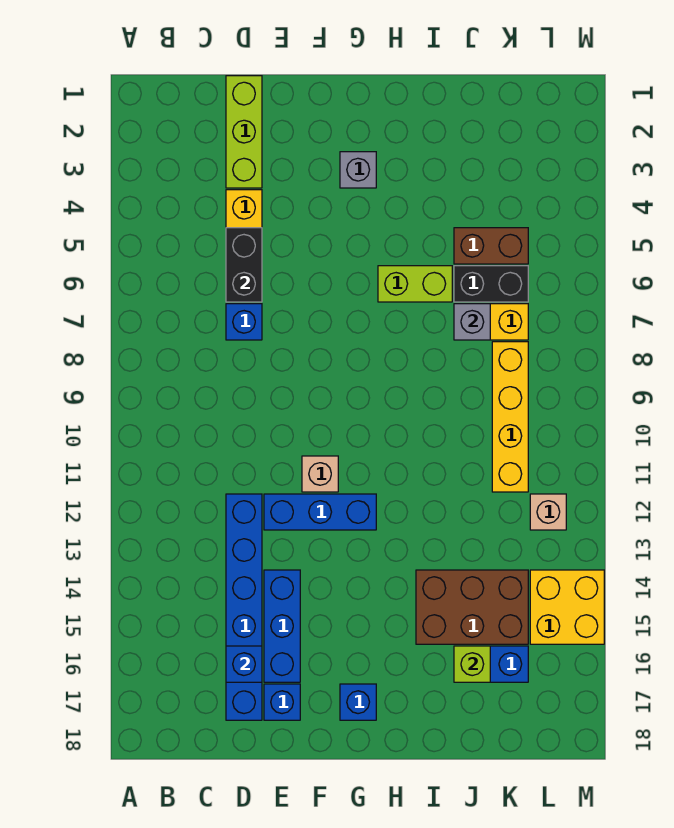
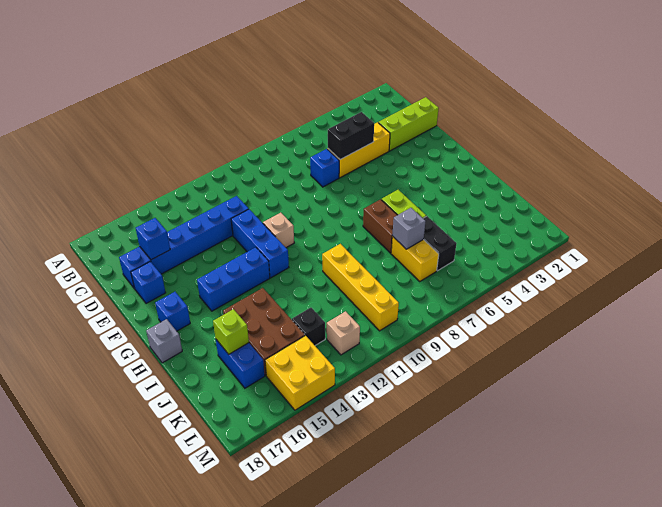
blue 1x3 brick [264,570,300,682] -> blue 1x3 brick moved to [197,247,270,311]
grey 1x1 brick [340,152,376,188] -> grey 1x1 brick moved to [146,319,182,363]
brown 1x2 brick [454,228,528,264] -> brown 1x2 brick moved to [363,199,397,253]
yellow 1x4 brick [492,342,528,492] -> yellow 1x4 brick turned to [322,244,399,331]
none -> black 1x1 brick [292,308,325,345]

